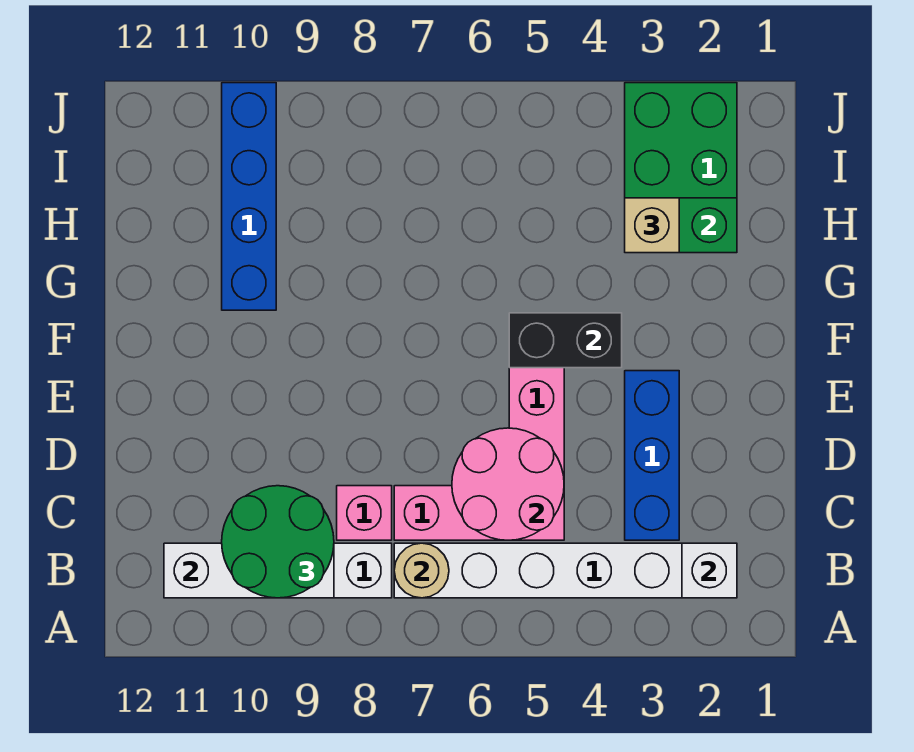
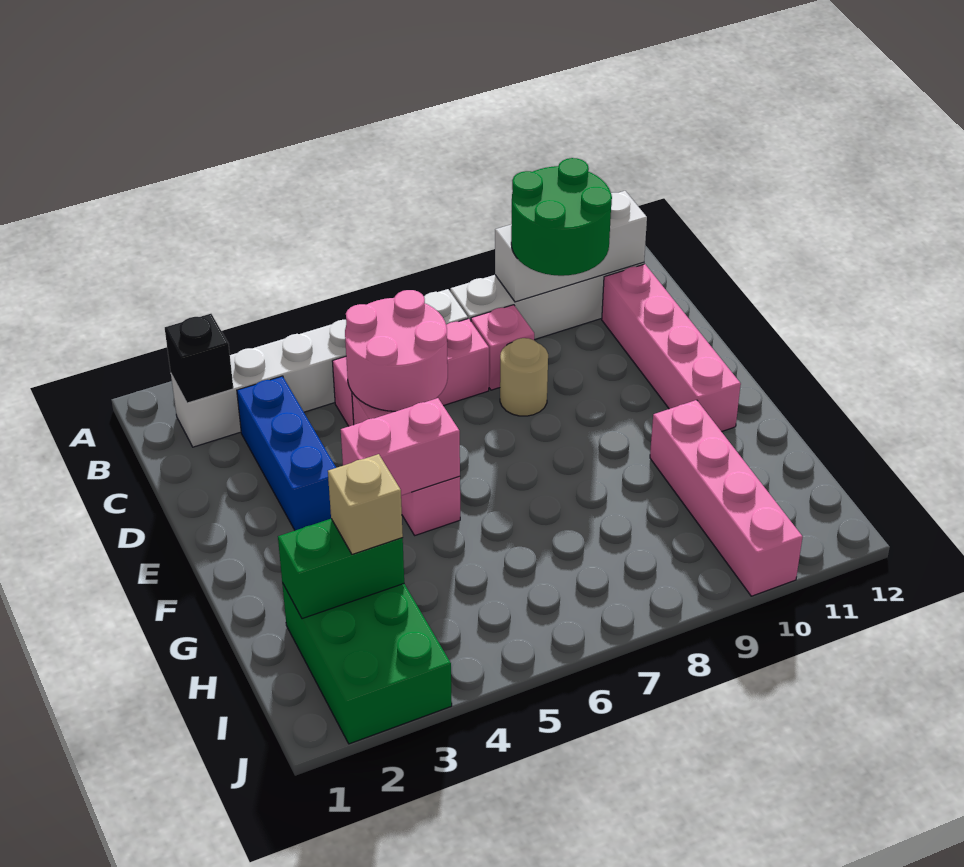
white 1x1 brick [682,543,737,598] -> black 1x1 brick [165,314,233,403]
tan 1x1 round brick [394,543,449,598] -> tan 1x1 round brick moved to [500,338,548,416]
none -> pink 1x4 brick [602,264,741,432]
black 1x2 brick [509,313,622,368] -> pink 1x2 brick [341,398,460,496]
blue 1x4 brick [222,83,276,310] -> pink 1x4 brick [650,400,802,596]

